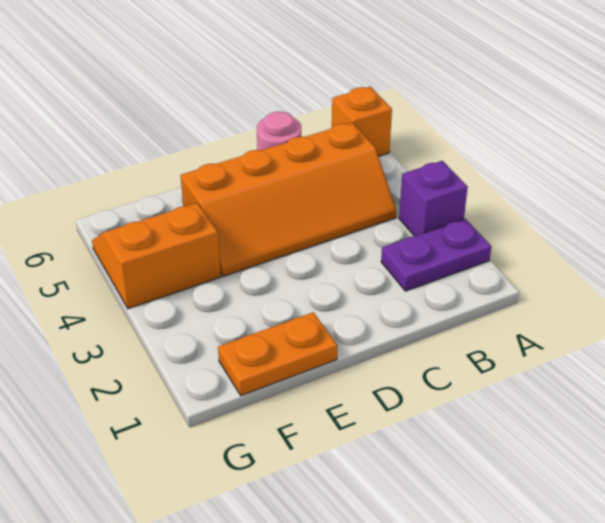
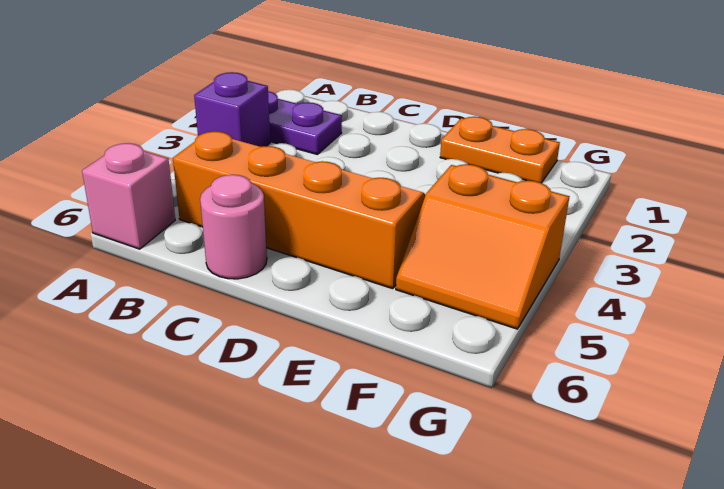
orange 1x1 brick [332,87,392,156] -> pink 1x1 brick [82,143,175,249]

